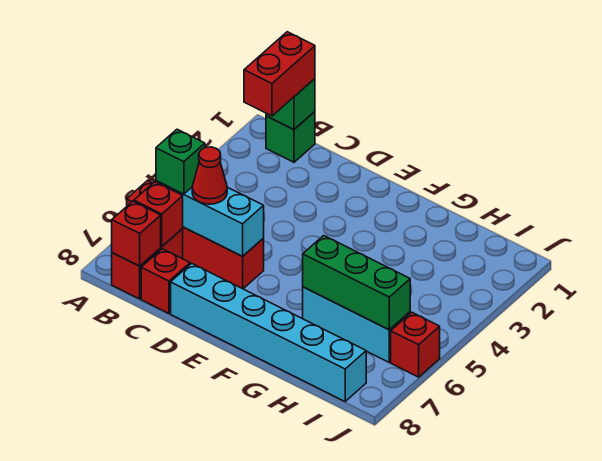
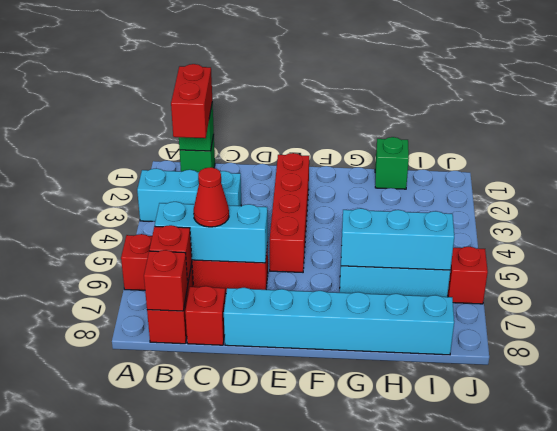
none -> cyan 1x3 brick [137,168,241,222]
green 1x1 brick [156,129,205,194] -> green 1x1 brick moved to [375,137,409,189]
none -> red 1x4 brick [270,153,309,272]
green 1x3 brick [303,236,410,330] -> cyan 1x3 brick [341,208,454,270]

